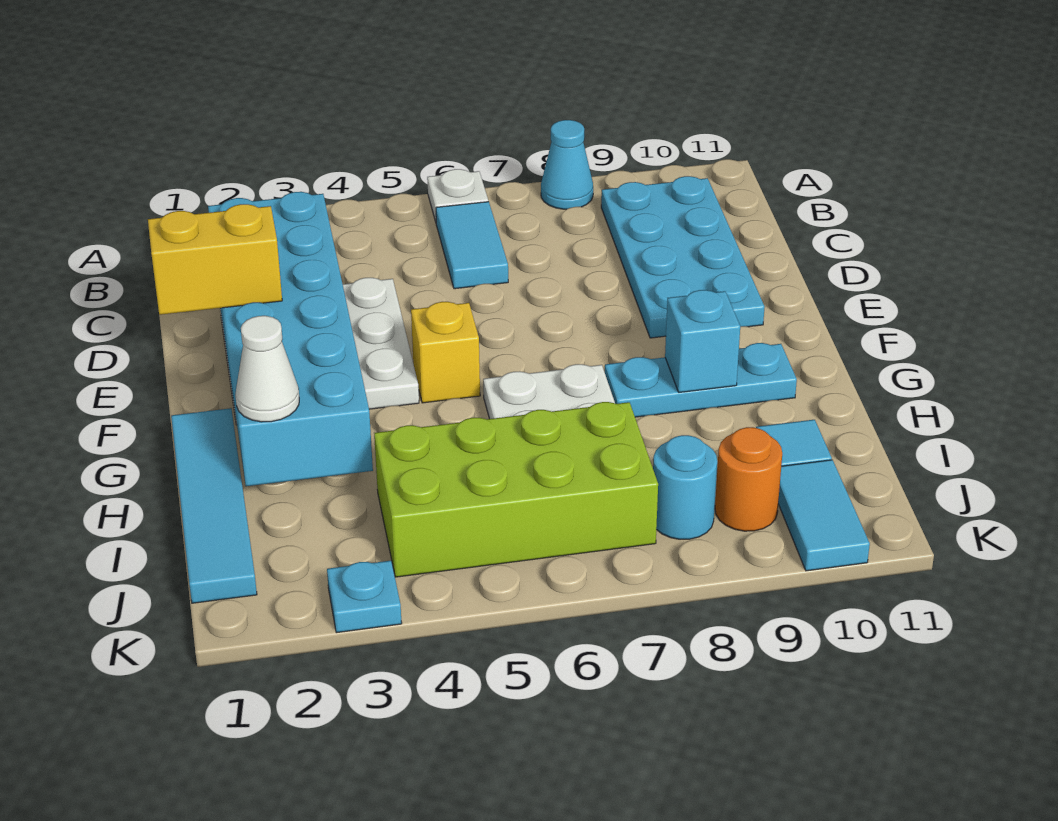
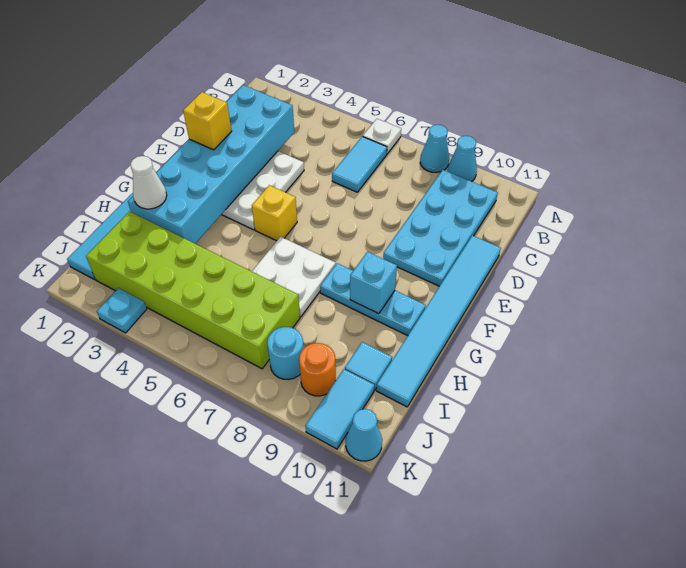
none -> cyan 1x1 cone [447,136,477,182]
none -> cyan 1x6 tile [376,236,501,407]
yellow 1x2 brick [148,204,282,315] -> yellow 1x1 brick [183,92,232,150]
lime 2x4 brick [374,402,658,577] -> lime 2x6 brick [86,212,300,369]
none -> cyan 1x1 cone [346,409,382,461]

